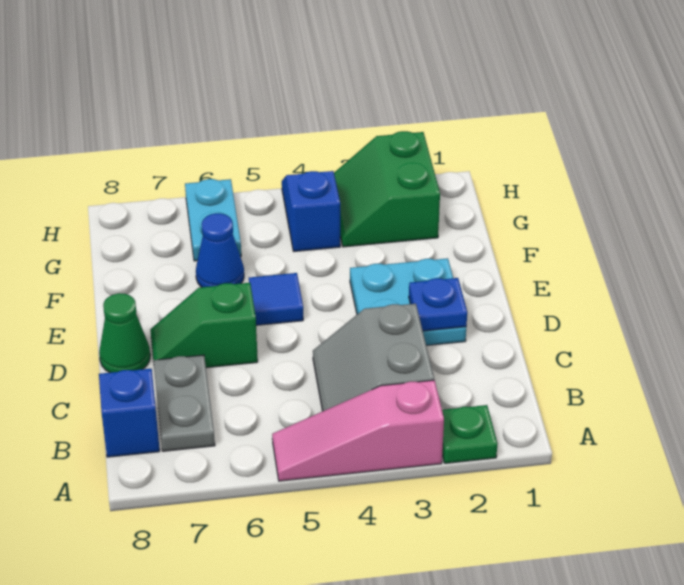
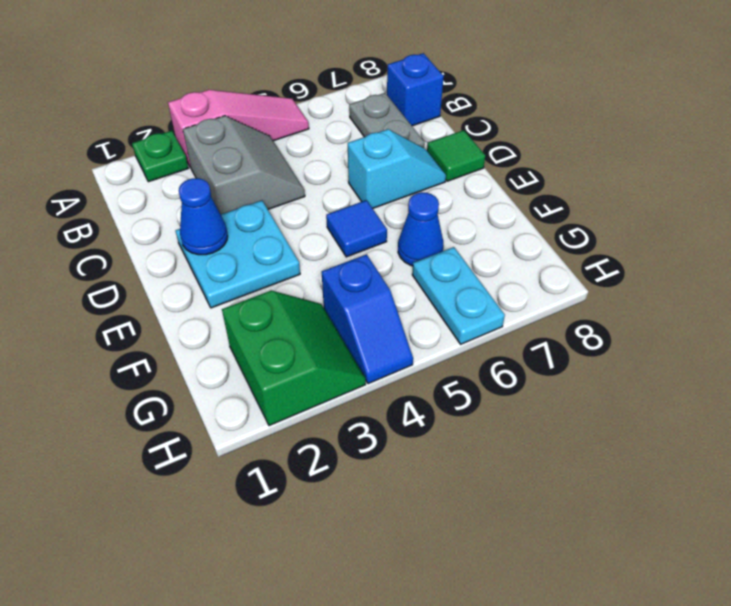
blue 1x1 plate [409,278,467,331] -> blue 1x1 cone [179,178,228,255]
green 1x2 slope [150,283,258,368] -> cyan 1x2 slope [348,129,446,208]
green 1x1 cone [99,293,150,373] -> green 1x1 tile [427,130,485,181]

